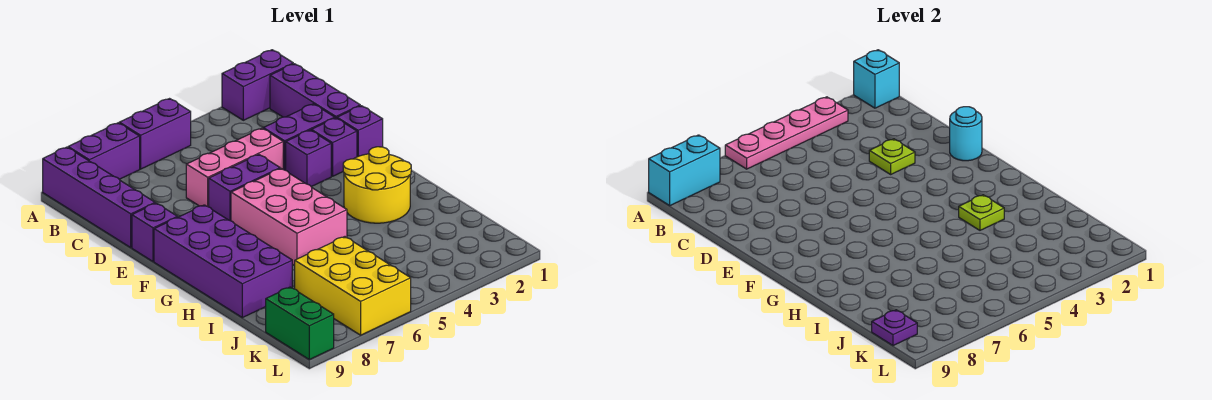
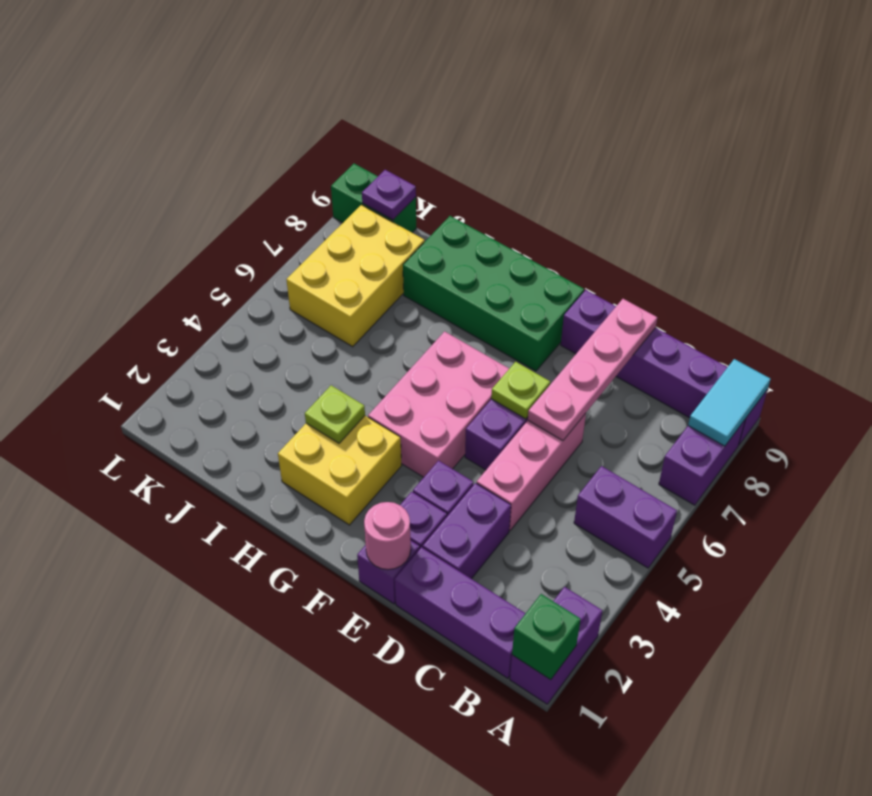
cyan 1x1 brick [854,50,899,108] -> green 1x1 brick [512,594,581,680]
pink 1x4 plate [725,97,848,169] -> pink 1x4 plate moved to [528,299,657,441]
purple 1x2 brick [119,99,191,169] -> purple 1x2 brick turned to [574,466,677,568]
cyan 1x2 brick [649,135,720,205] -> cyan 1x2 tile [688,359,770,446]
lime 1x1 plate [869,139,915,174] -> lime 1x1 plate moved to [491,362,550,419]
cyan 1x1 round brick [950,107,982,161] -> pink 1x1 round brick [364,502,411,570]
pink 2x3 brick [231,169,347,266] -> pink 2x3 brick turned to [368,331,509,477]
purple 2x4 brick [154,205,292,318] -> green 2x4 brick [403,216,584,371]
yellow 2x2 round brick [343,147,411,223] -> yellow 2x2 brick [278,416,402,525]
yellow 2x3 brick [295,237,411,335] -> yellow 2x3 brick turned to [286,205,425,347]

